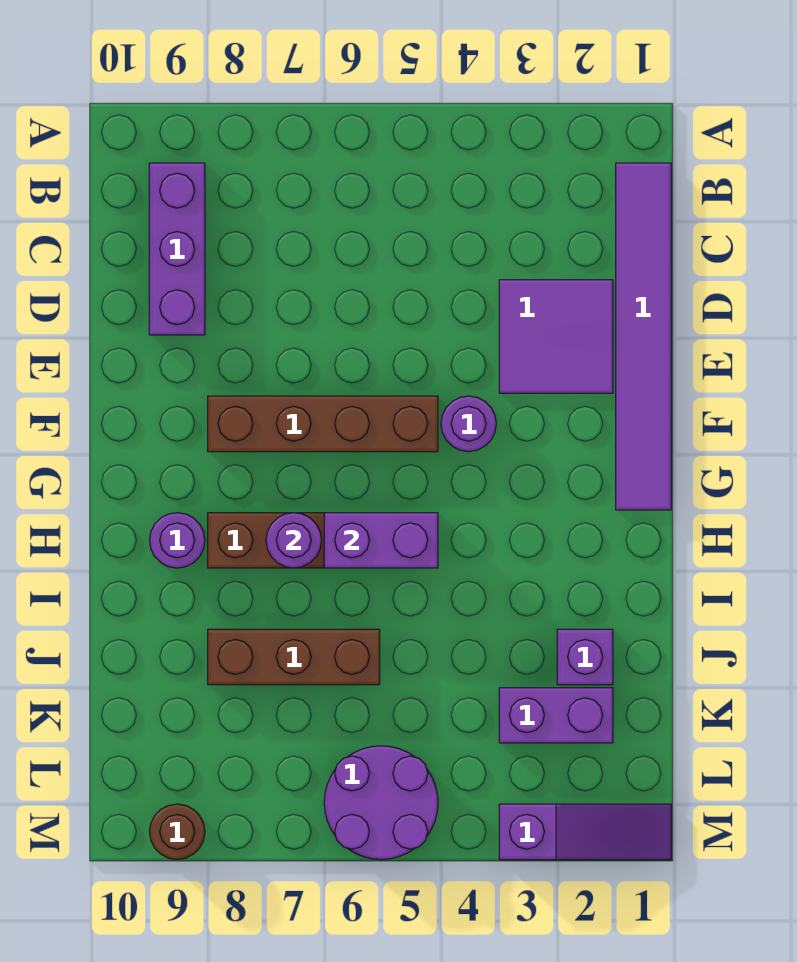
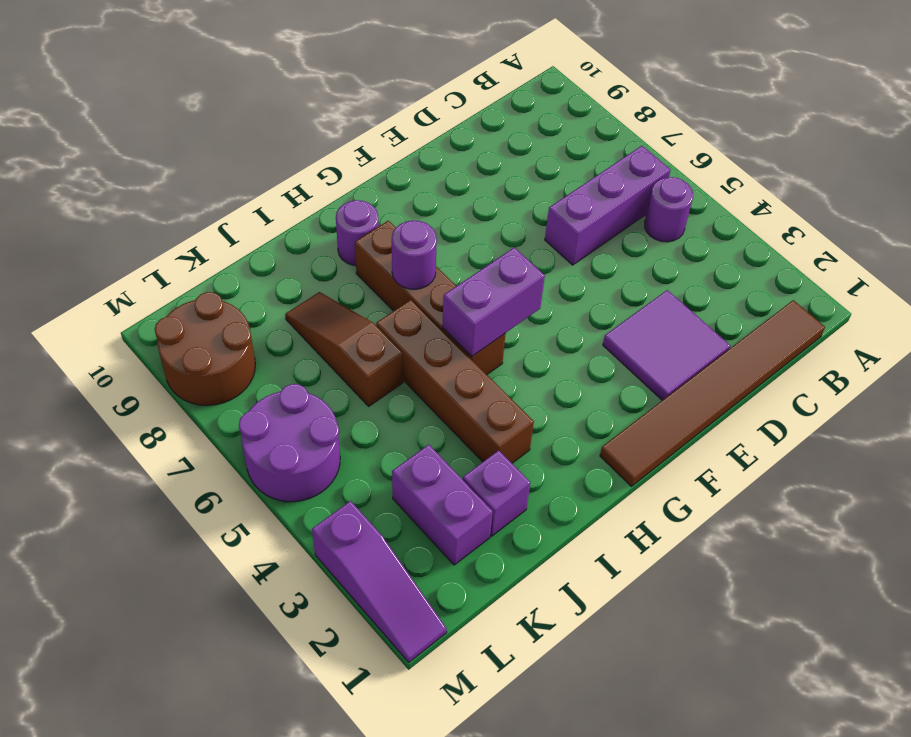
purple 1x6 tile [616,163,671,510] -> brown 1x6 tile [600,300,825,486]
purple 1x3 brick [149,163,205,335] -> purple 1x3 brick moved to [545,146,671,265]
purple 1x1 round brick [441,396,496,452] -> purple 1x1 round brick moved to [645,177,693,242]
brown 1x4 brick [208,396,438,452] -> brown 1x4 brick moved to [376,300,534,463]
purple 1x2 brick [324,513,438,568] -> purple 1x2 brick turned to [442,247,545,356]
brown 1x3 brick [208,629,380,685] -> brown 1x3 slope [285,292,403,406]
brown 1x1 round brick [150,804,205,860] -> brown 2x2 round brick [155,292,255,405]

